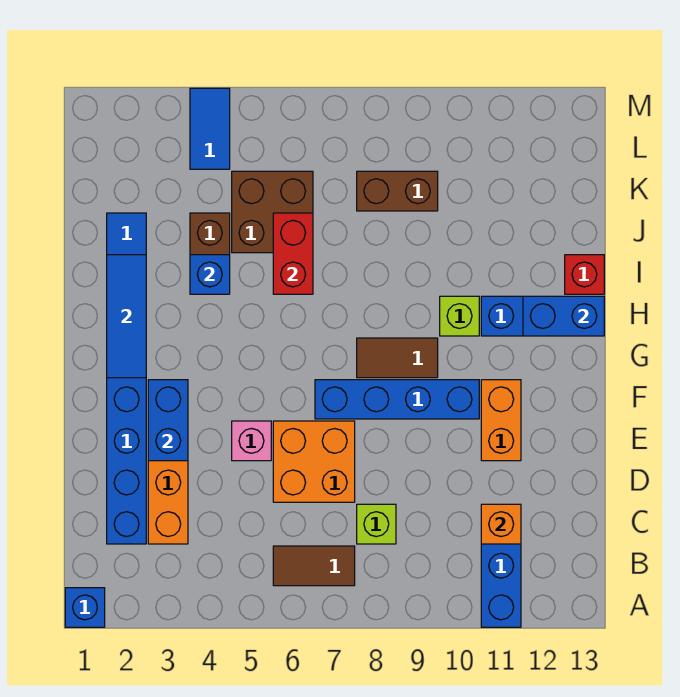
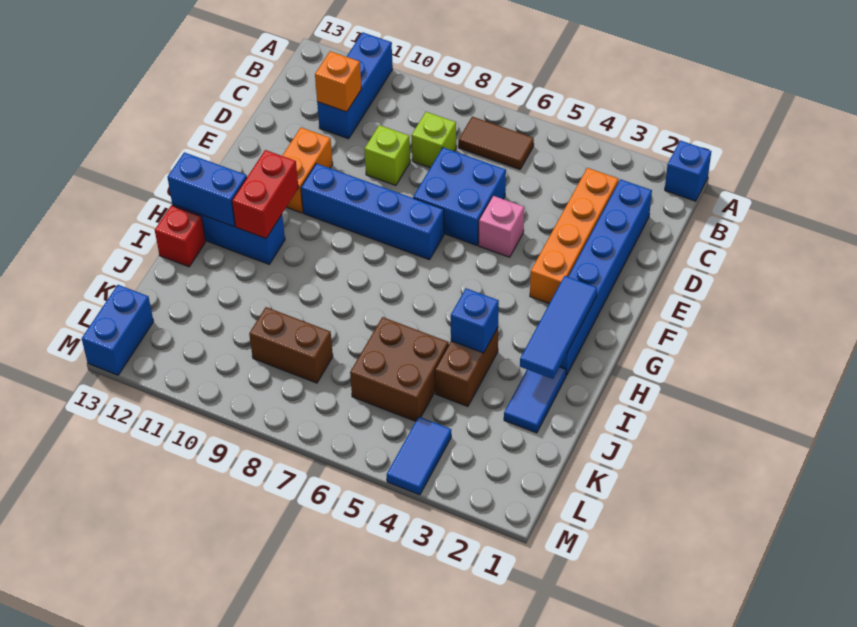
orange 2x2 brick [273,421,355,502] -> blue 2x2 brick [413,148,506,245]
blue 1x2 brick [148,380,188,461] -> blue 1x2 brick moved to [82,285,153,375]
brown 1x2 tile [357,338,438,378] -> none
lime 1x1 brick [440,296,479,336] -> lime 1x1 brick moved to [365,125,410,185]
red 1x2 brick [273,213,313,294] -> red 1x2 brick moved to [232,150,298,238]

